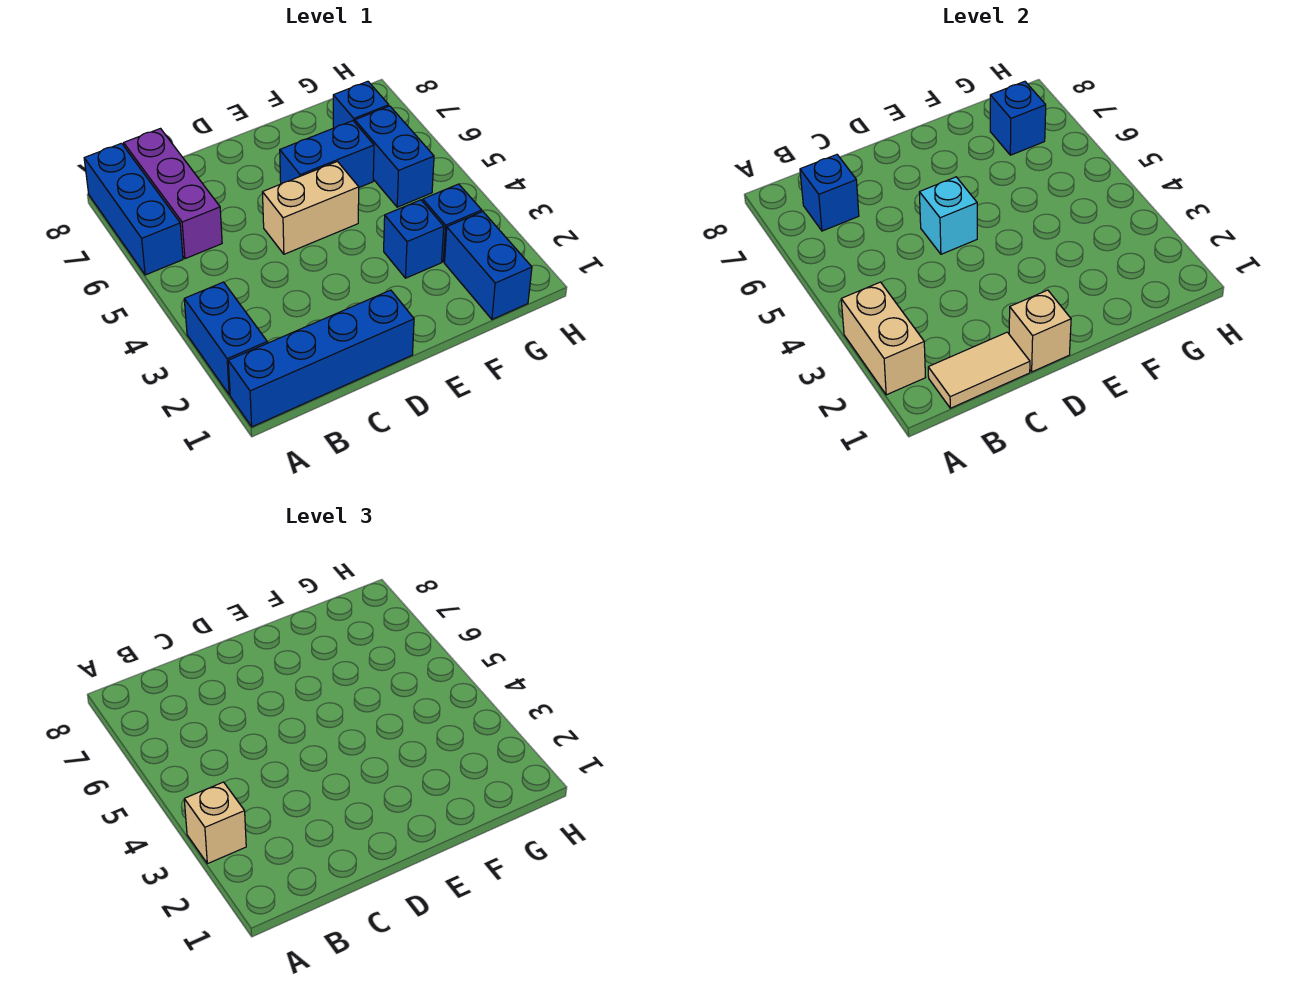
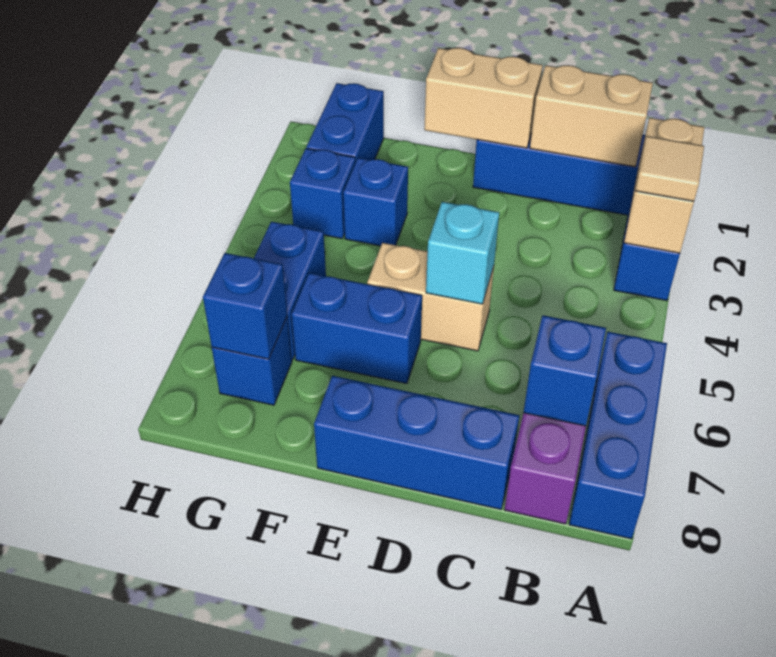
tan 1x1 brick [184,782,246,864] -> tan 1x1 tile [635,136,704,201]
tan 1x2 tile [928,332,1030,408] -> tan 1x2 brick [530,65,653,167]
none -> blue 1x3 brick [314,376,520,509]
tan 1x1 brick [1009,290,1071,372] -> tan 1x2 brick [424,48,543,148]

